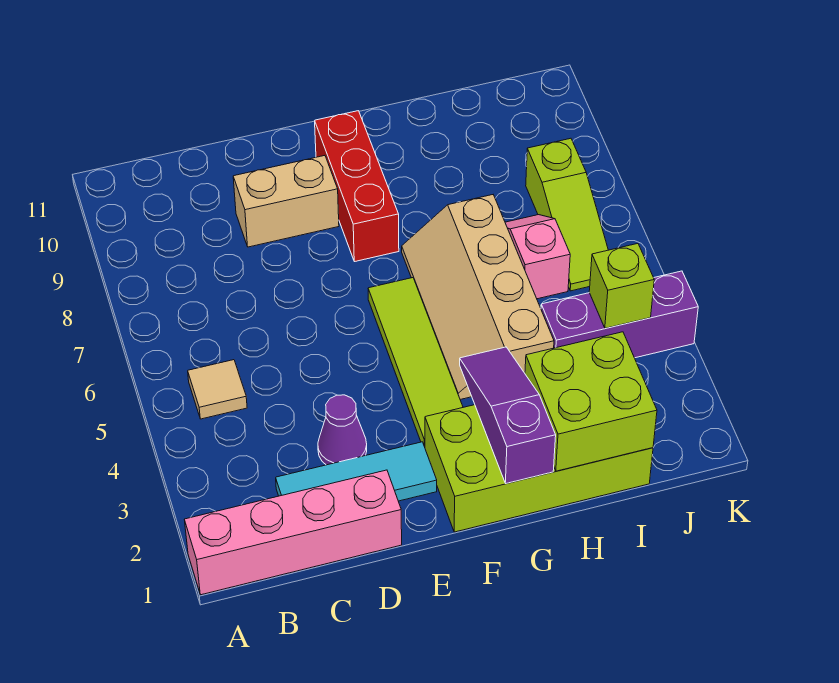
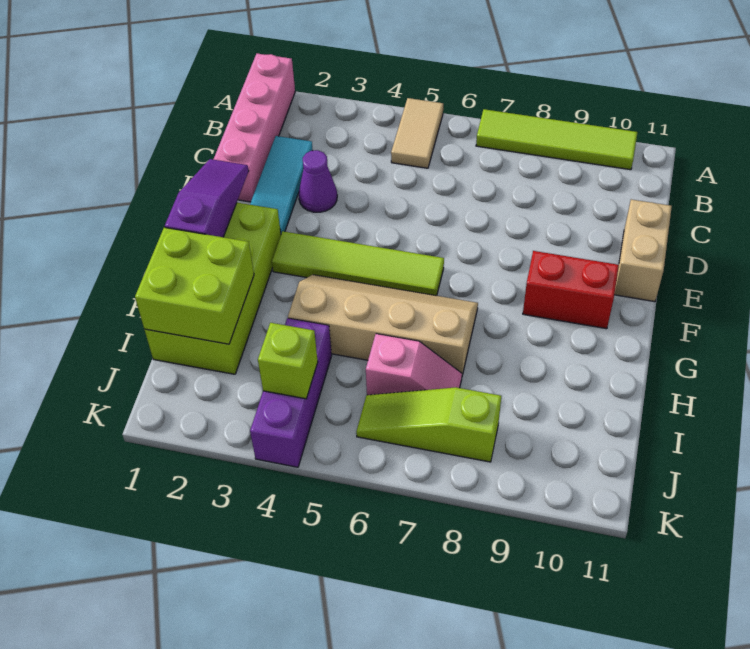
none -> lime 1x4 tile [476,109,637,170]
tan 1x1 tile [188,360,247,419] -> tan 1x2 tile [391,98,443,168]
tan 1x2 brick [233,156,339,247] -> tan 1x2 brick moved to [614,199,672,302]
red 1x3 brick [315,111,399,262] -> red 1x2 brick [523,251,619,329]
purple 1x3 slope [460,347,556,484] -> purple 1x3 slope turned to [165,159,249,237]

